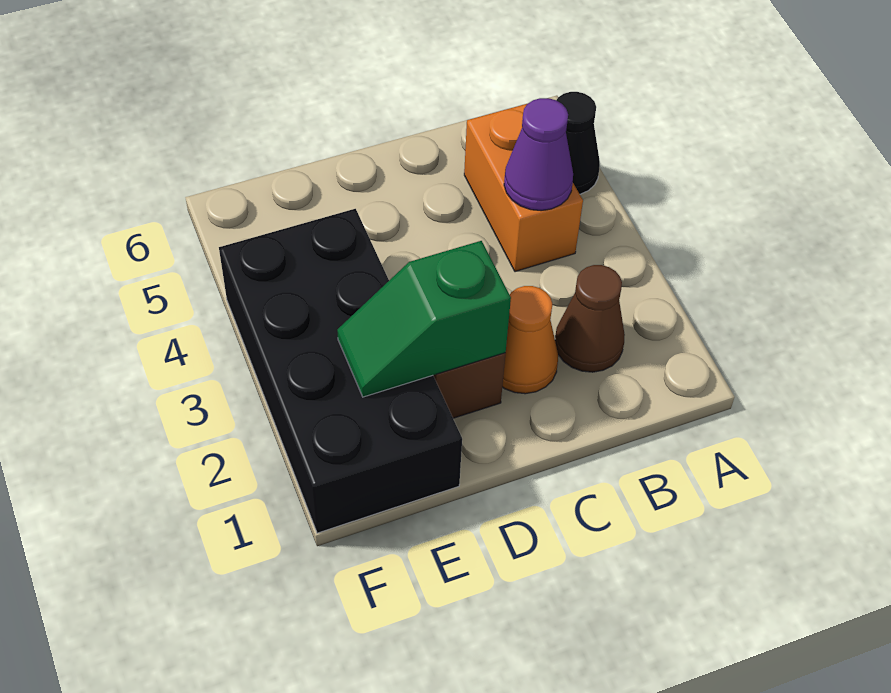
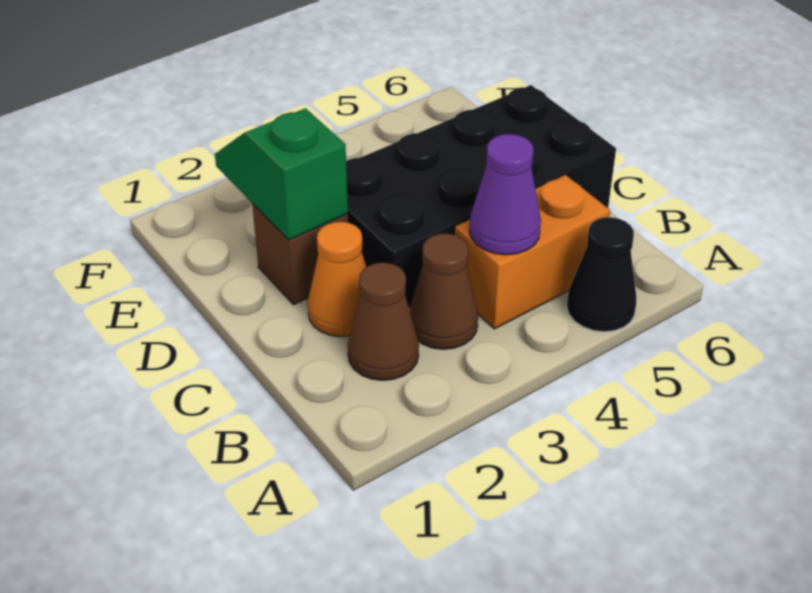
none -> brown 1x1 cone [410,233,478,349]
black 2x4 brick [219,209,462,533] -> black 2x4 brick moved to [346,85,616,309]

